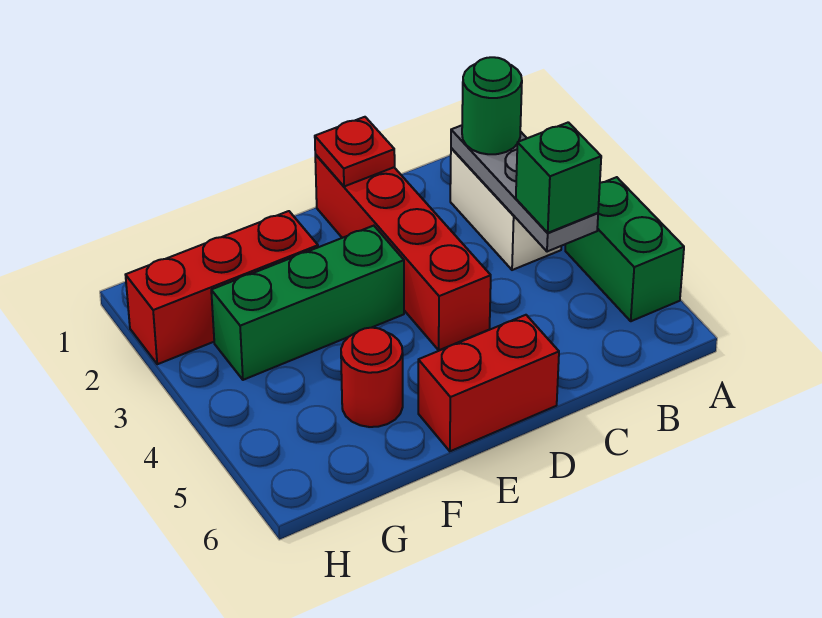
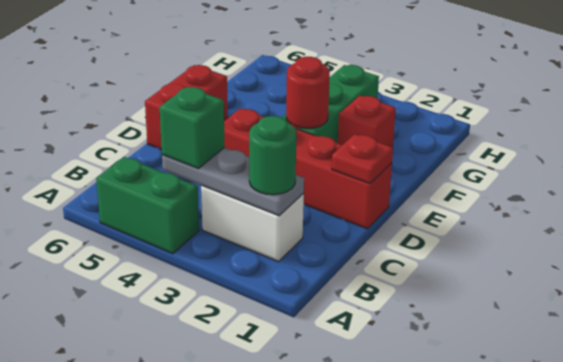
red 1x3 brick [126,211,318,364] -> red 1x1 brick [338,96,396,147]
red 1x1 round brick [341,328,403,427] -> red 1x1 round brick moved to [286,57,330,129]

